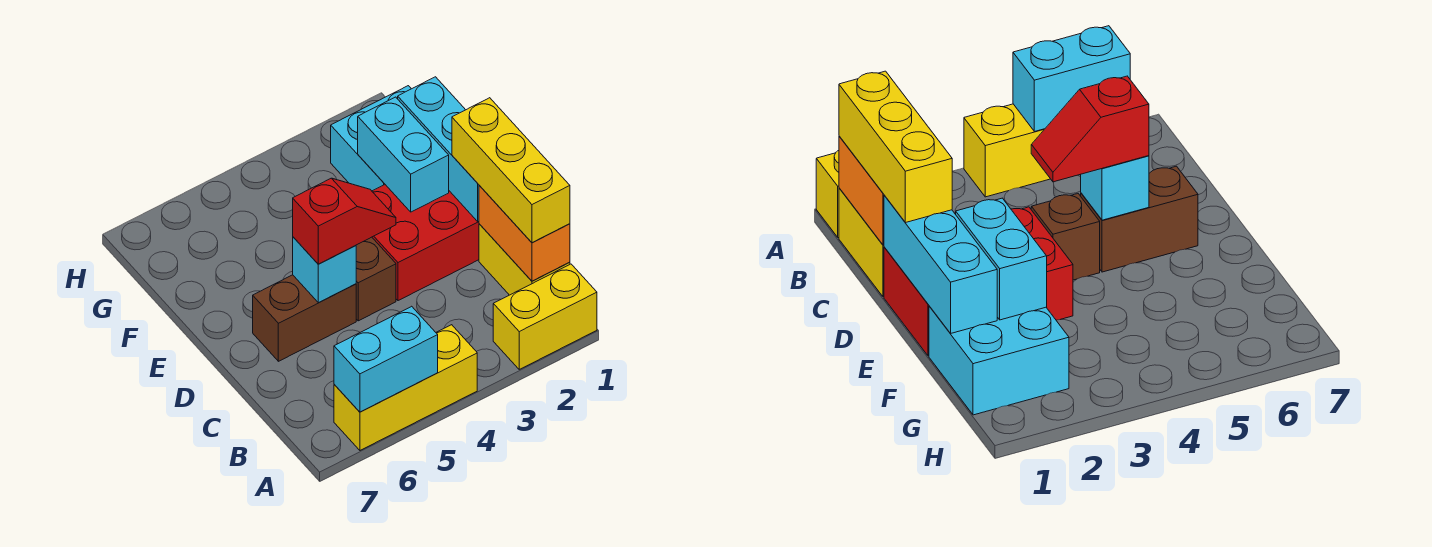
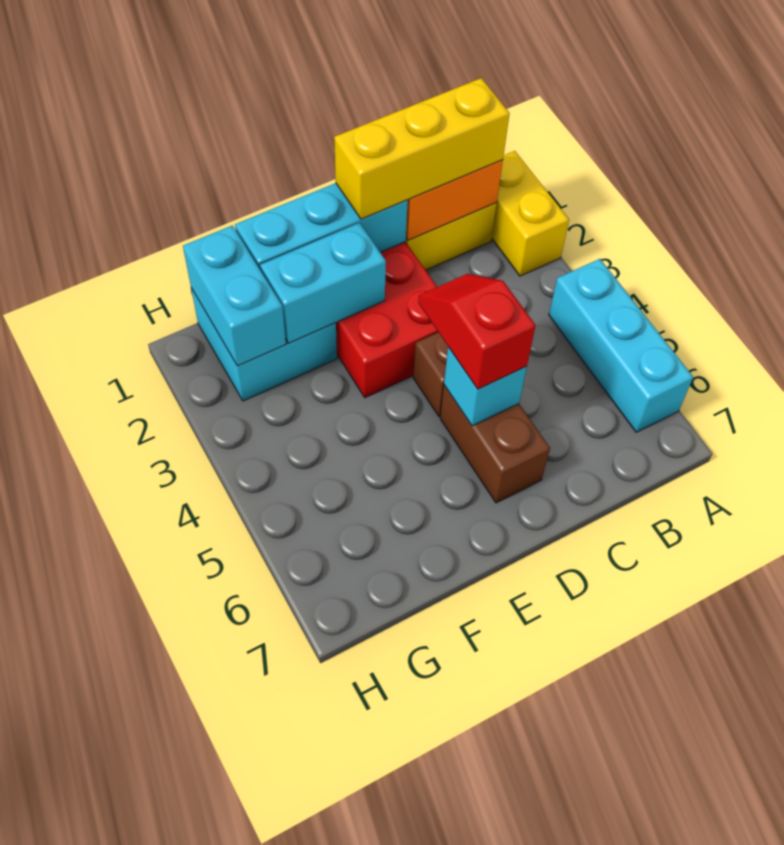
yellow 1x3 brick [334,325,477,450] -> cyan 1x3 brick [549,259,693,432]
cyan 1x2 brick [334,306,438,412] -> cyan 1x2 brick moved to [183,226,286,366]

